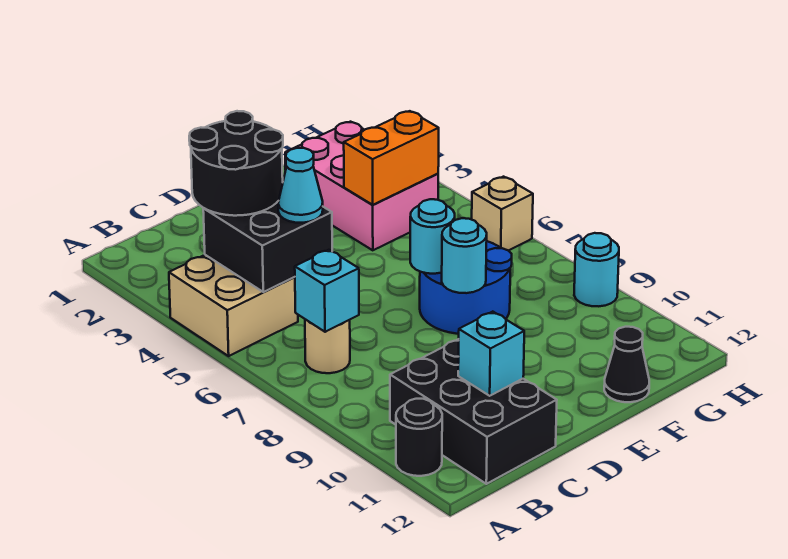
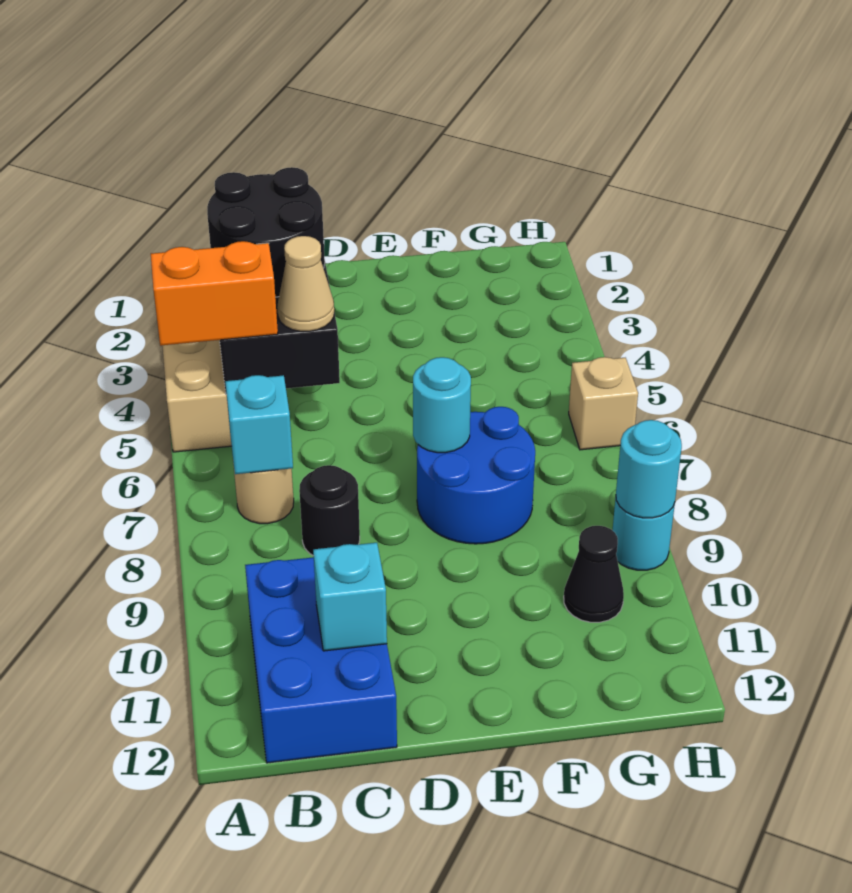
black 1x1 round brick [396,399,442,476] -> black 1x1 round brick moved to [299,465,360,556]
black 2x3 brick [390,339,557,484] -> blue 2x3 brick [245,557,397,763]
cyan 1x1 cone [278,148,323,223] -> tan 1x1 cone [277,236,334,331]
cyan 1x1 round brick [442,218,487,293] -> cyan 1x1 round brick moved to [616,420,682,518]
pink 2x3 brick [285,122,438,250] -> none
orange 1x2 brick [344,111,439,205] -> orange 1x2 brick moved to [151,241,278,346]
black 1x1 cone [604,327,649,402] -> black 1x1 cone moved to [564,526,624,622]

